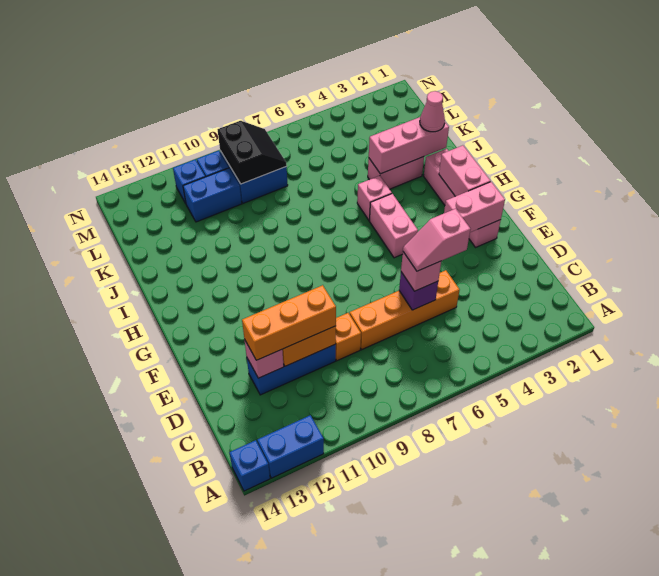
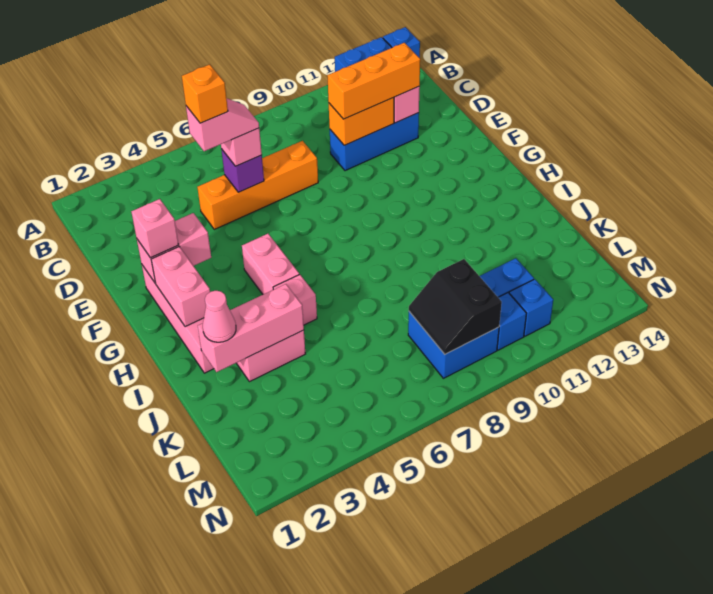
orange 1x1 brick [336,313,361,361] -> orange 1x1 brick moved to [182,64,228,123]
none -> pink 1x1 brick [131,199,179,258]

